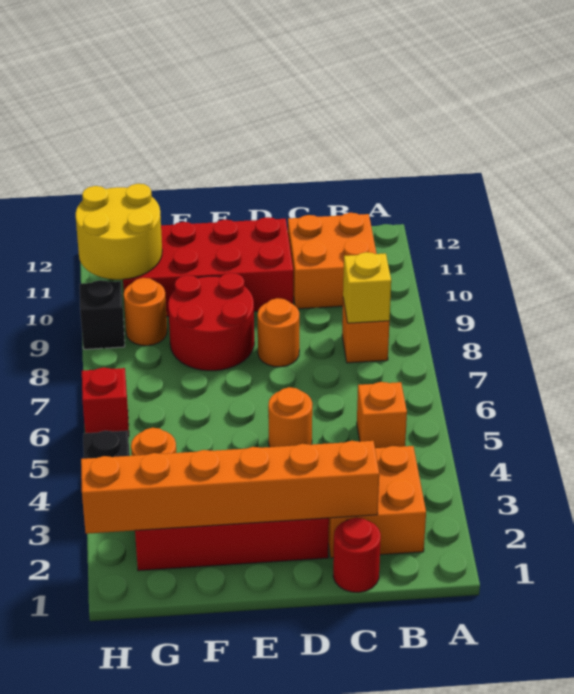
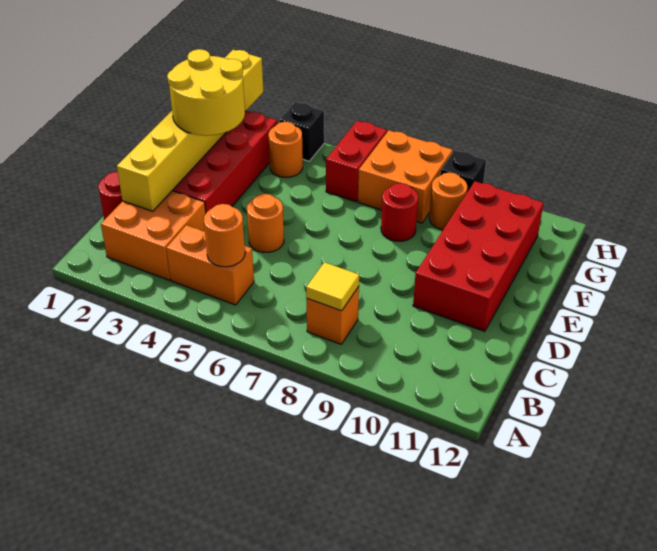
orange 1x1 brick [357,382,407,448] -> orange 1x2 brick [166,225,254,305]
yellow 1x1 brick [343,252,391,323] -> yellow 1x1 tile [306,262,359,311]
orange 2x2 brick [288,213,377,309] -> orange 2x2 brick moved to [358,130,452,223]
orange 1x6 brick [81,441,379,534] -> yellow 1x6 brick [117,50,263,211]
orange 1x1 round brick [258,298,299,367] -> orange 1x1 round brick moved to [204,204,245,267]
red 2x2 round brick [168,273,254,371] -> red 1x1 round brick [381,183,418,241]
yellow 2x2 round brick [76,184,162,280] -> yellow 2x2 round brick moved to [167,49,245,136]
red 1x1 brick [82,368,129,437] -> red 1x2 brick [326,121,387,202]

